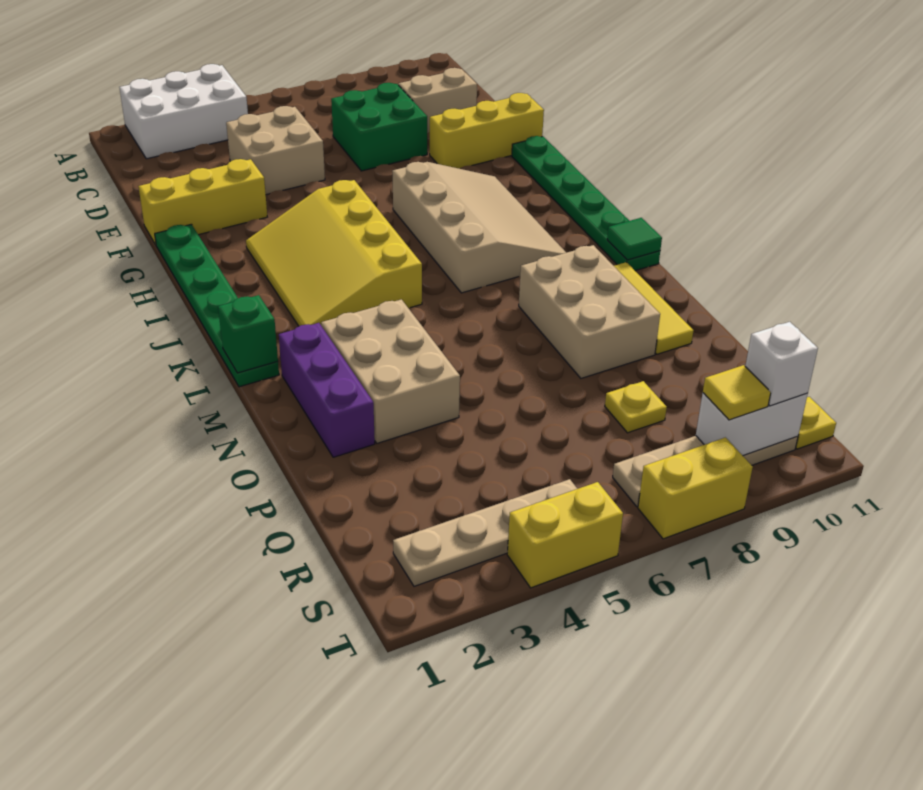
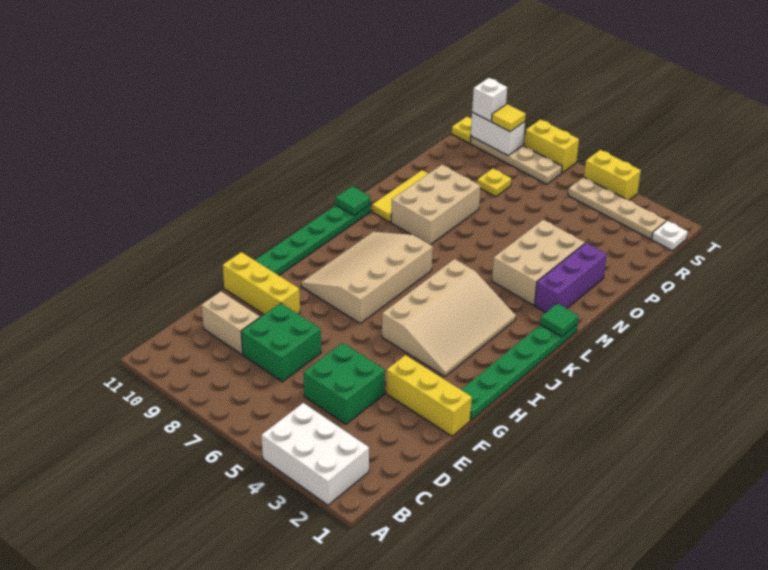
tan 2x2 brick [226,106,325,195] -> green 2x2 brick [303,343,385,424]
yellow 3x4 slope [246,180,422,326] -> tan 3x4 slope [382,259,516,377]
green 1x1 brick [218,295,278,373] -> green 1x1 tile [540,303,579,337]
none -> white 1x1 plate [652,221,688,251]

